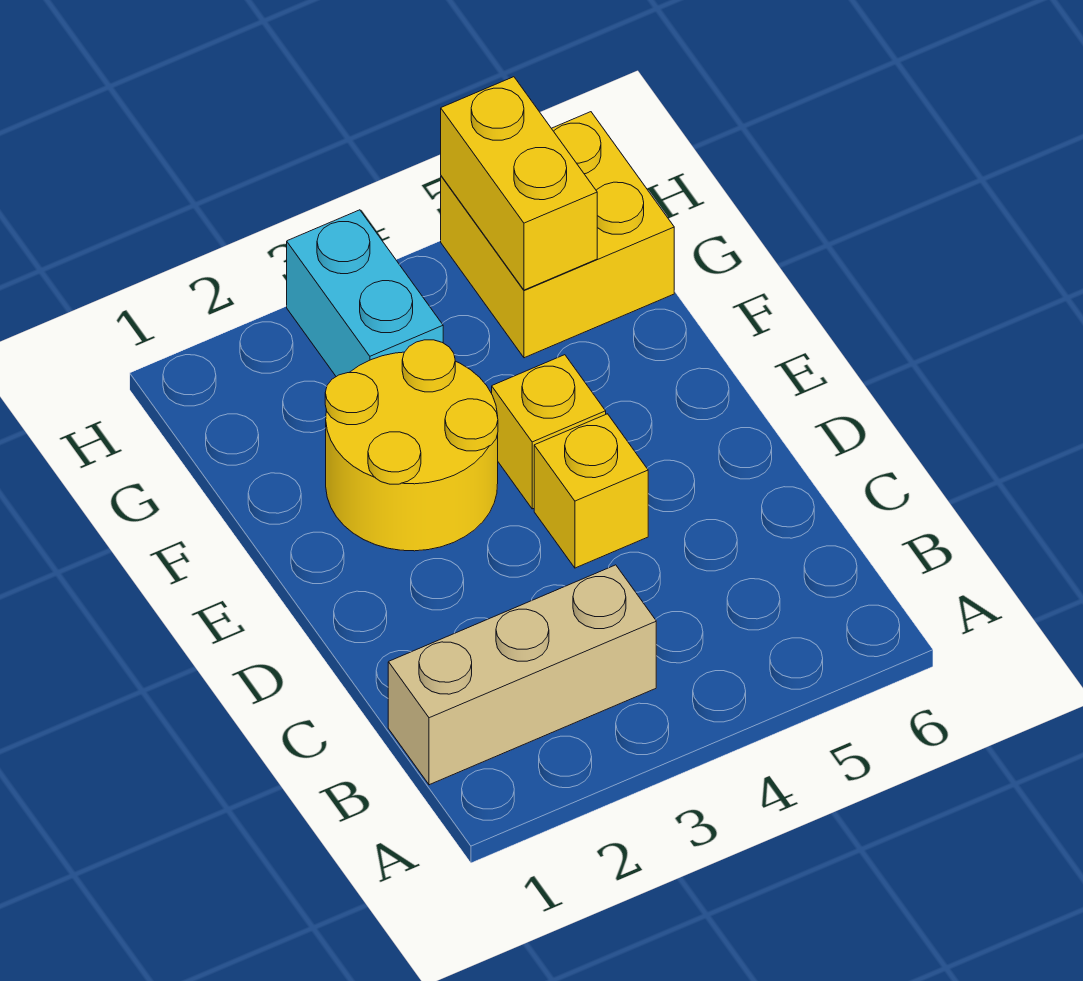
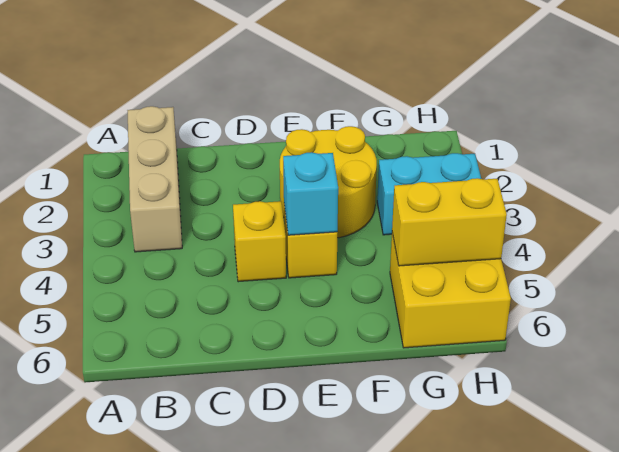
none -> cyan 1x1 brick [283,152,338,235]

